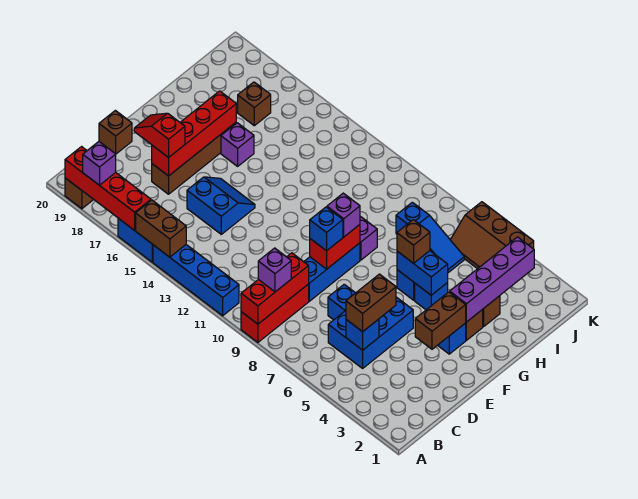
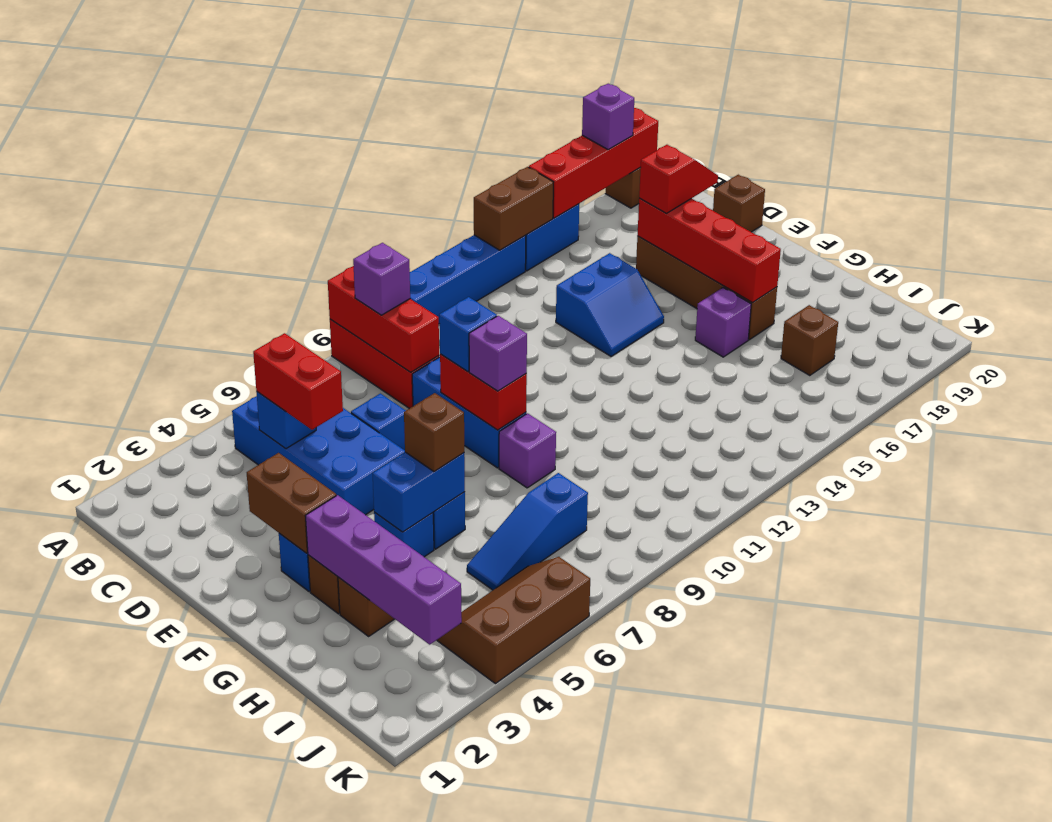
blue 2x3 brick [328,297,413,368] -> blue 2x4 brick [232,397,405,515]
brown 1x2 brick [346,274,396,332] -> red 1x2 brick [253,333,343,430]

